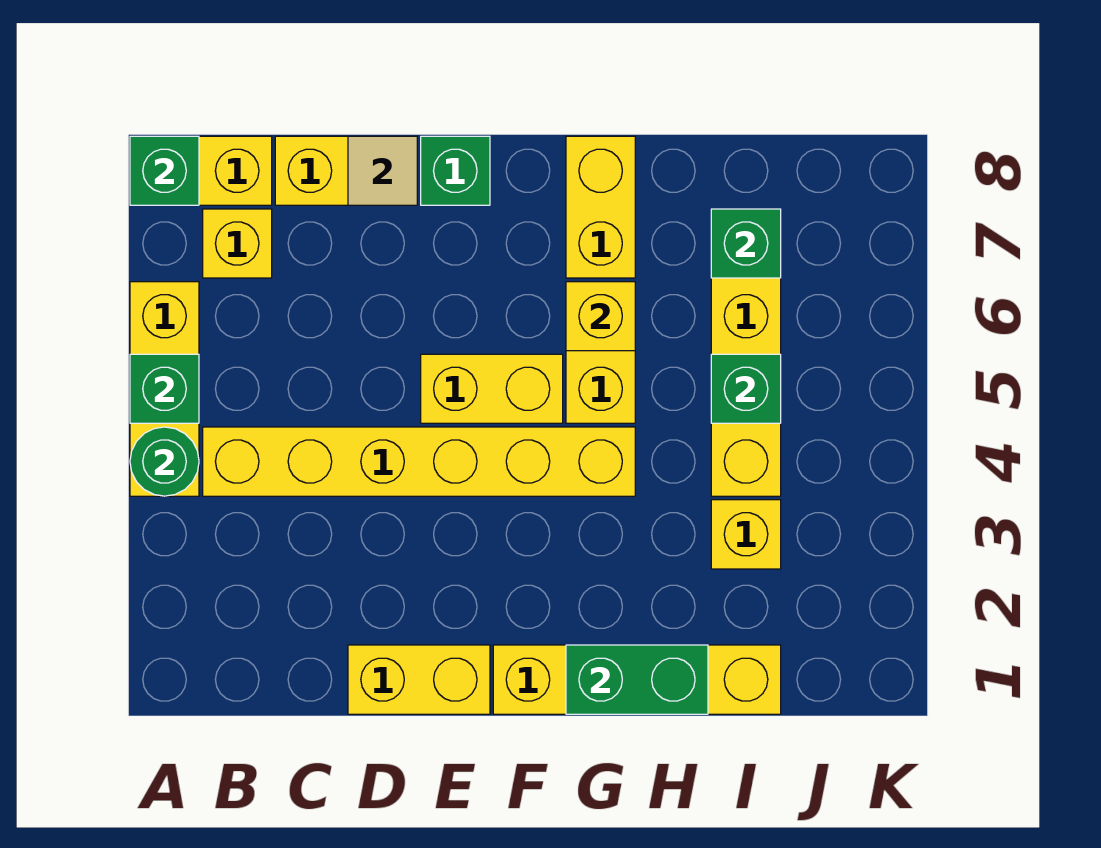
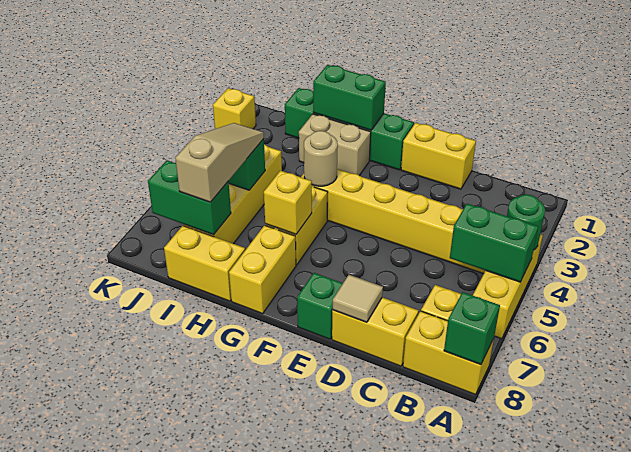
green 1x1 brick [130,354,199,423] -> green 1x2 brick [450,204,538,282]
yellow 1x2 brick [421,354,563,423] -> yellow 1x2 brick moved to [164,226,245,301]
yellow 1x4 brick [493,645,781,714] -> green 1x4 brick [285,88,414,170]
none -> tan 1x2 brick [299,114,371,175]
none -> tan 1x1 round brick [304,131,338,186]
yellow 1x1 brick [711,500,781,569] -> yellow 1x1 brick moved to [213,88,256,129]
none -> tan 1x3 slope [175,123,264,202]
green 1x1 brick [711,209,781,278] -> green 1x2 brick [148,160,231,235]

